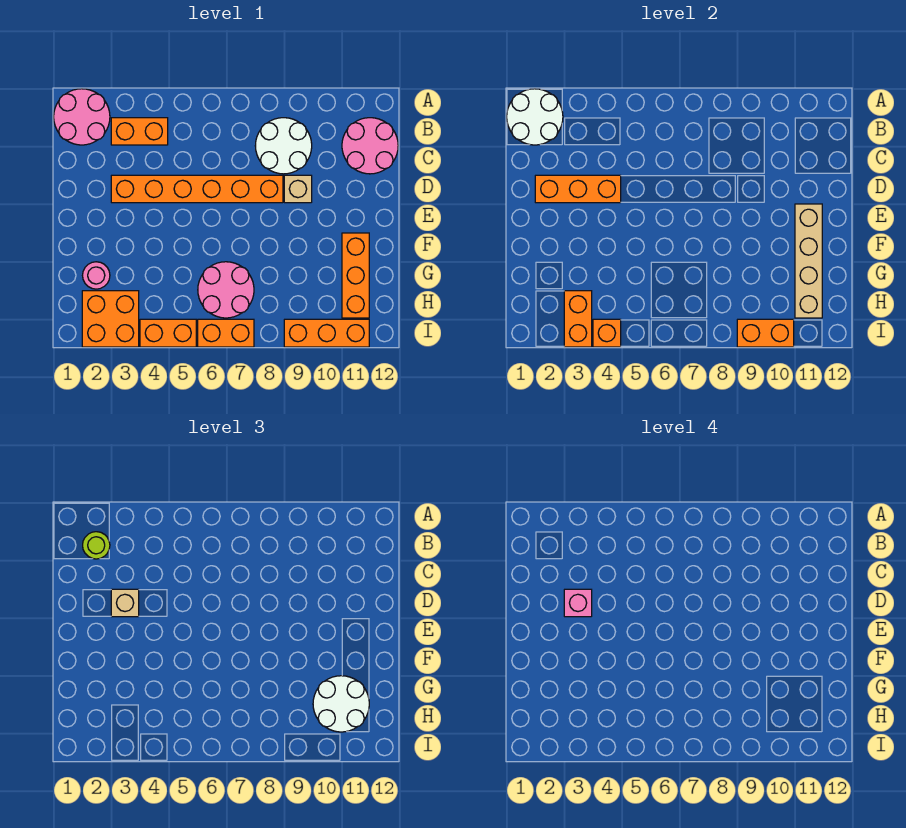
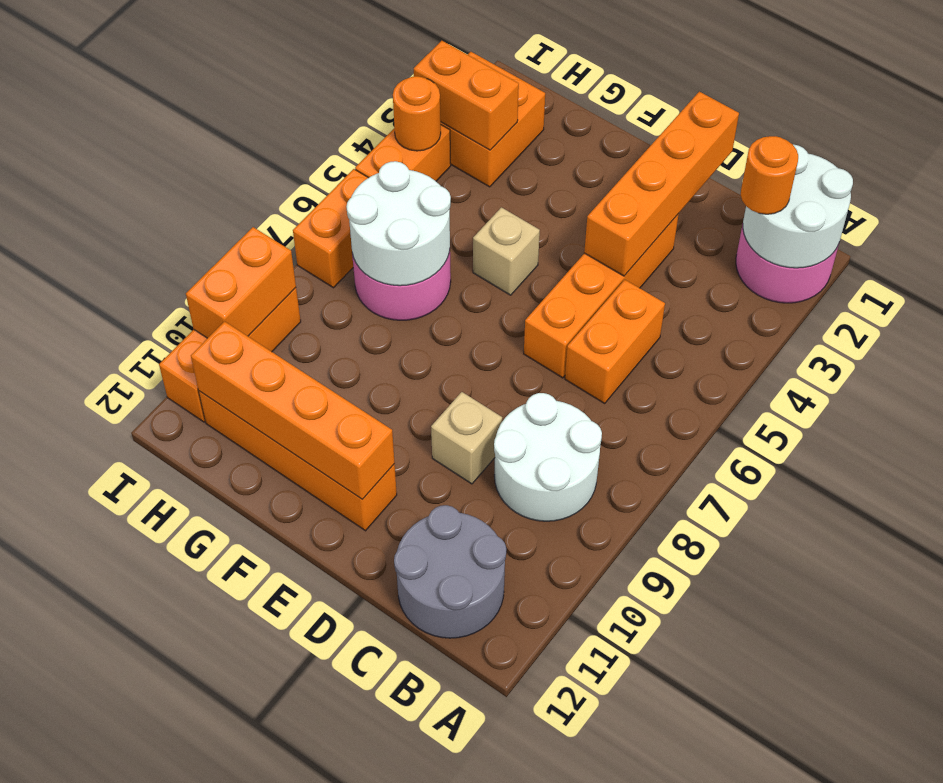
lime 1x1 round brick [83,532,110,559] -> orange 1x1 round brick [741,136,798,214]
orange 1x2 brick [111,118,168,145] -> orange 1x2 brick moved to [565,280,665,403]
pink 2x2 round brick [342,118,398,174] -> grey 2x2 round brick [394,505,506,638]
orange 1x3 brick [535,175,621,203] -> orange 1x4 brick [584,92,739,276]
orange 1x6 brick [111,175,283,203] -> orange 1x4 brick [524,214,679,378]
tan 1x1 brick [111,589,139,617] -> tan 1x1 brick moved to [473,207,540,295]
pink 1x1 brick [564,589,592,617] -> none
tan 1x4 brick [795,204,822,318] -> orange 1x4 brick [191,321,395,499]
orange 1x3 brick [342,233,369,318] -> orange 1x4 brick [199,391,397,531]
pink 1x1 round brick [83,262,110,289] -> none
white 2x2 round brick [313,676,369,732] -> white 2x2 round brick moved to [346,161,451,286]
orange 1x1 brick [593,319,621,347] -> orange 1x1 round brick [393,76,441,151]

